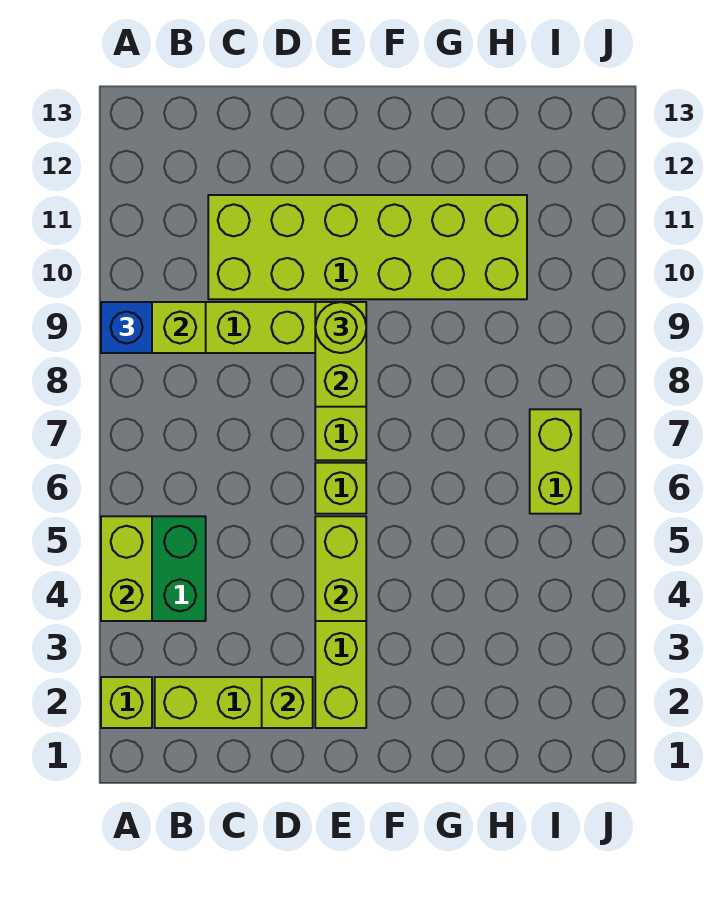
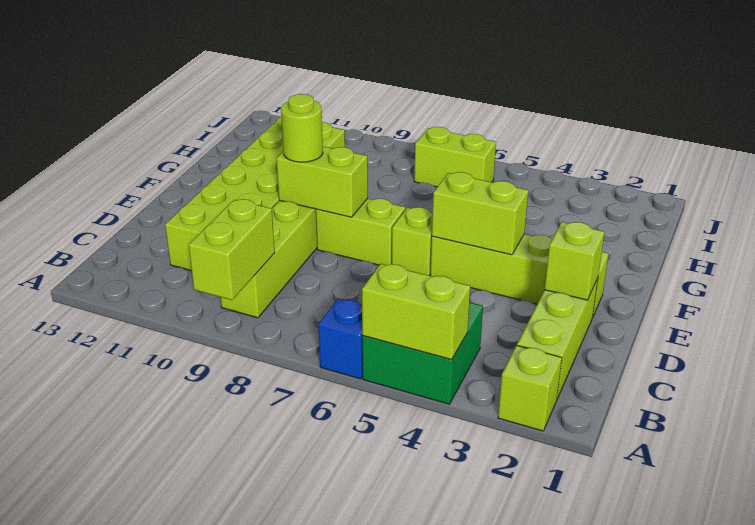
blue 1x1 brick [101,302,152,353] -> blue 1x1 brick moved to [318,299,363,379]

